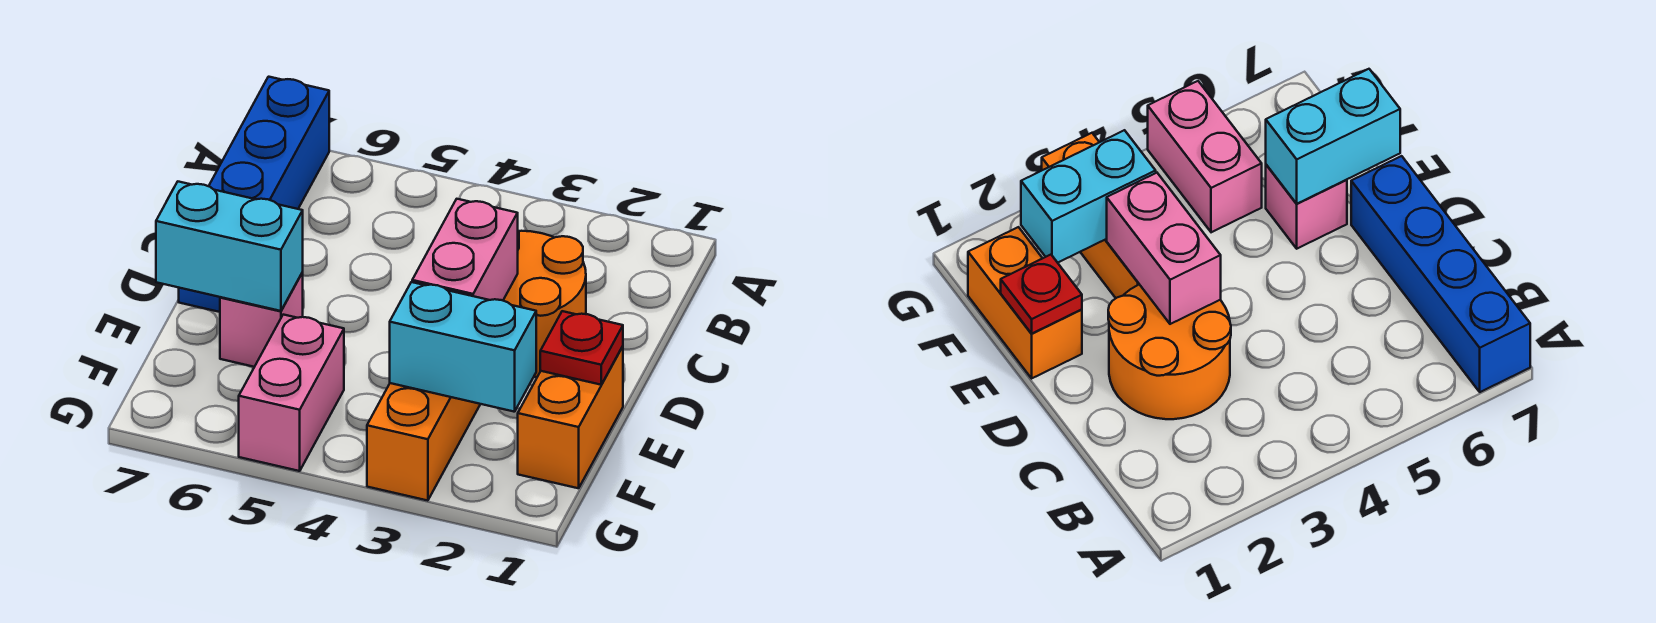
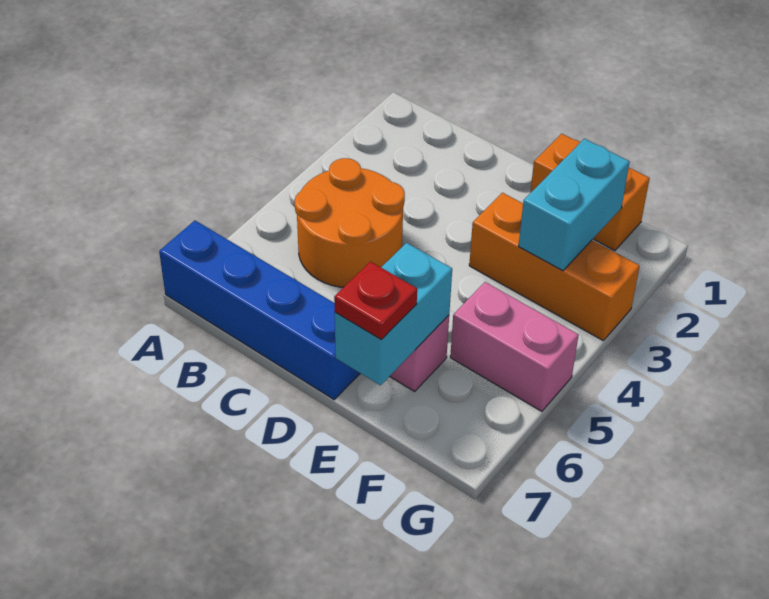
orange 2x2 round brick [503,231,586,377] -> orange 2x2 round brick moved to [295,158,405,287]
pink 1x2 brick [412,199,518,300] -> none
red 1x1 plate [540,311,623,385] -> red 1x1 plate moved to [334,262,417,340]

